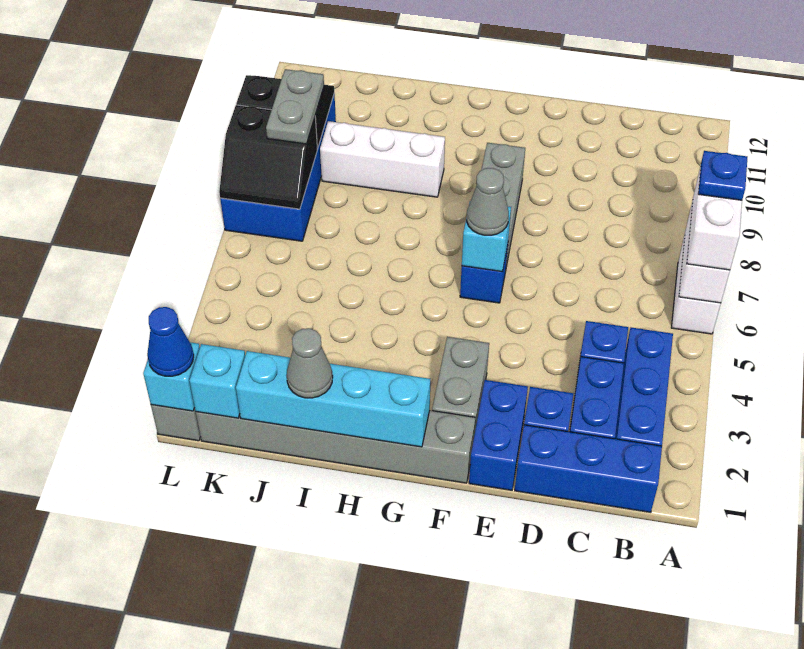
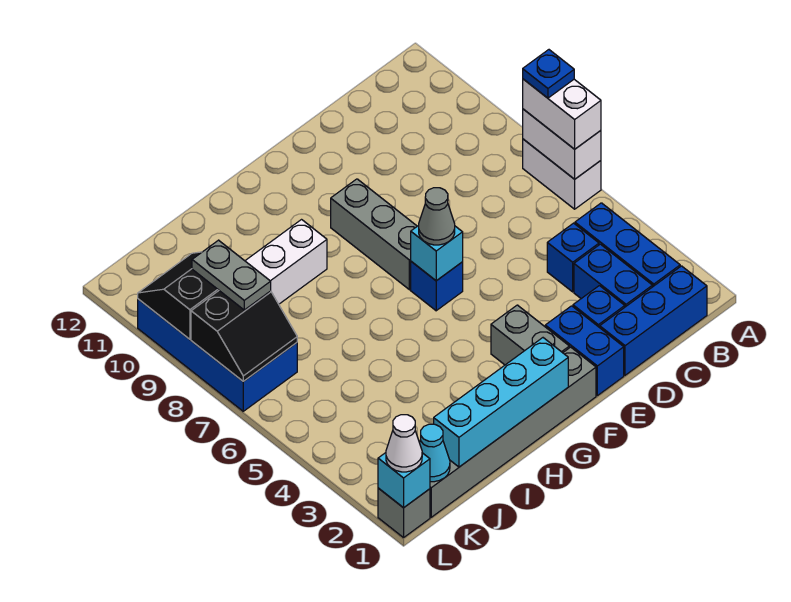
grey 1x1 cone [287,328,333,398] -> none
cyan 1x1 brick [189,344,245,418] -> cyan 1x1 cone [420,424,450,482]
blue 1x1 cone [147,307,194,376] -> white 1x1 cone [386,415,422,472]

